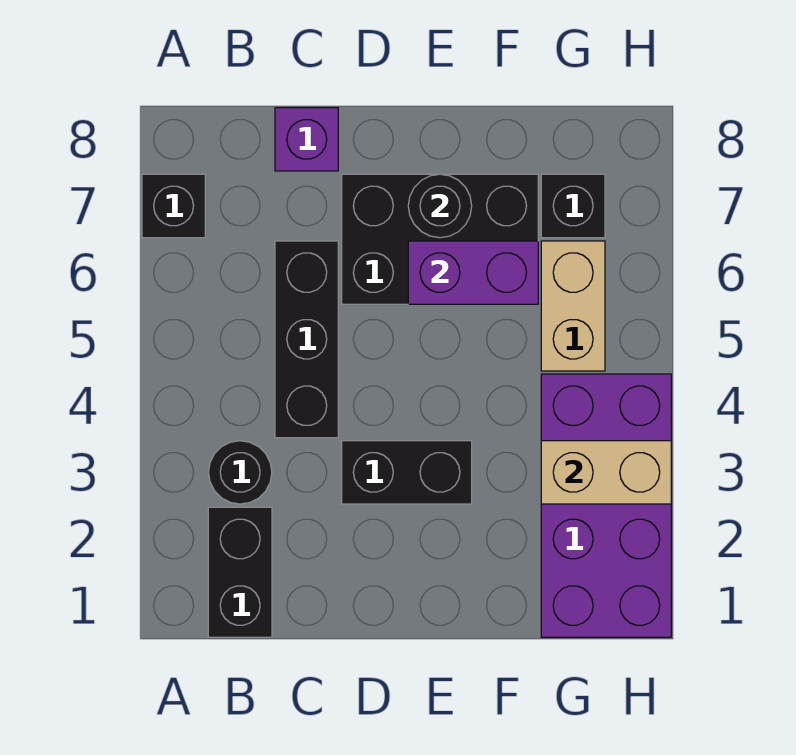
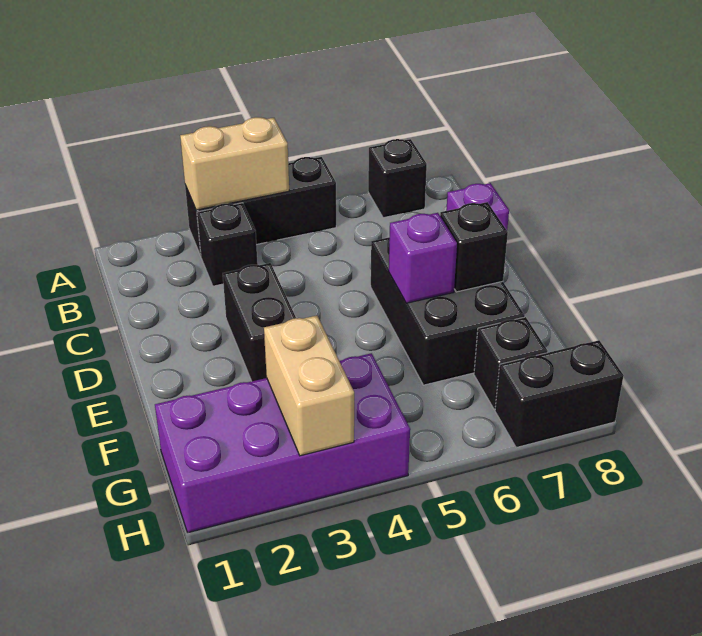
black 1x2 brick [208,507,272,637] -> black 1x2 brick moved to [495,340,624,448]
black 1x1 round brick [209,441,272,504] -> black 1x1 brick [197,203,258,286]
black 1x3 brick [275,241,338,438] -> black 1x3 brick moved to [185,157,336,256]
purple 1x2 brick [408,241,538,304] -> purple 1x1 brick [389,213,457,303]
black 1x1 round brick [408,174,472,238] -> black 1x1 brick [440,202,508,292]
tan 1x2 brick [541,241,605,371] -> tan 1x2 brick moved to [180,117,289,210]

